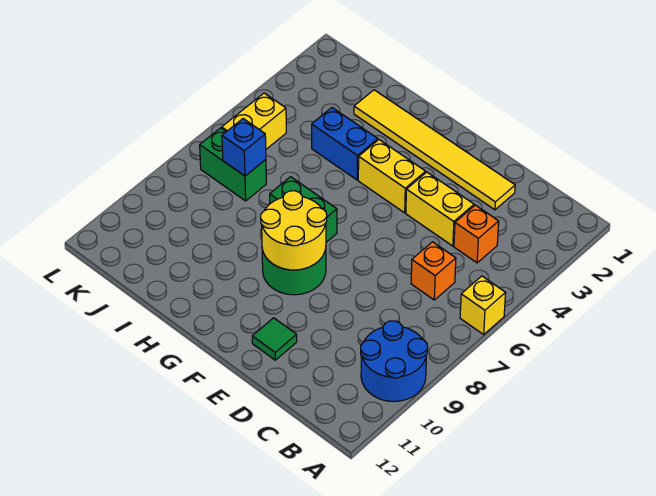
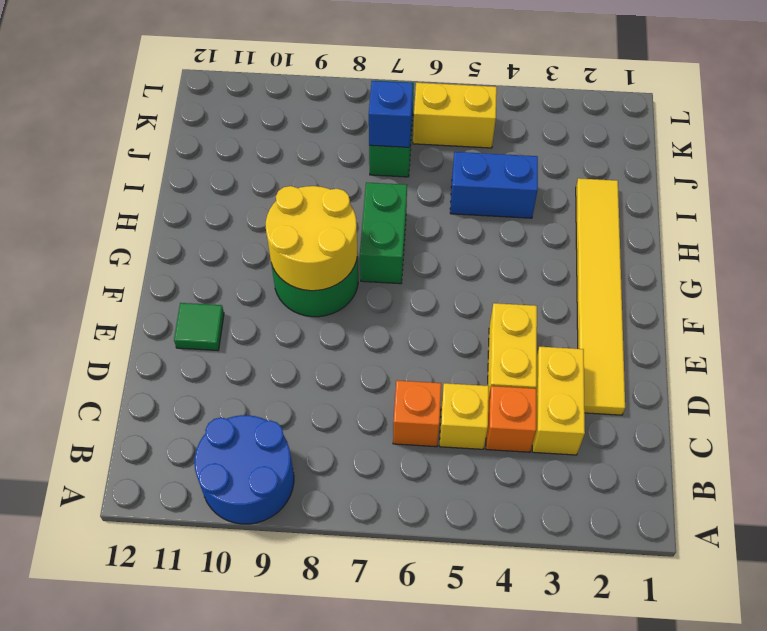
yellow 1x1 brick [460,276,506,334] -> yellow 1x1 brick moved to [440,383,489,449]
yellow 1x2 brick [358,140,426,213] -> yellow 1x2 brick moved to [532,347,585,455]
blue 1x2 brick [312,108,378,180] -> blue 1x2 brick turned to [450,152,538,218]

